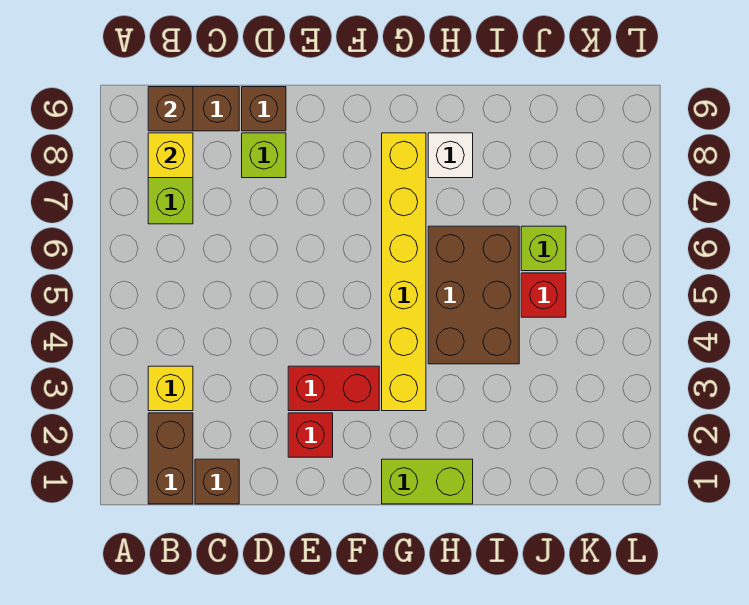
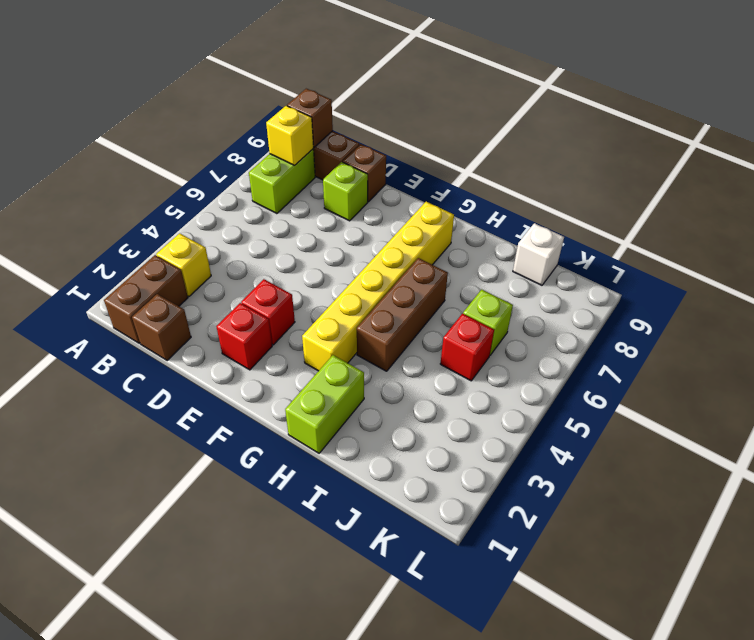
red 1x2 brick [288,366,379,411] -> red 1x1 brick [241,279,295,345]
lime 1x2 brick [382,459,473,504] -> lime 1x2 brick turned to [285,355,364,453]
brown 2x3 brick [428,226,519,364] -> brown 1x3 brick [357,258,448,371]
white 1x1 brick [428,133,473,178] -> white 1x1 brick moved to [513,223,564,285]

